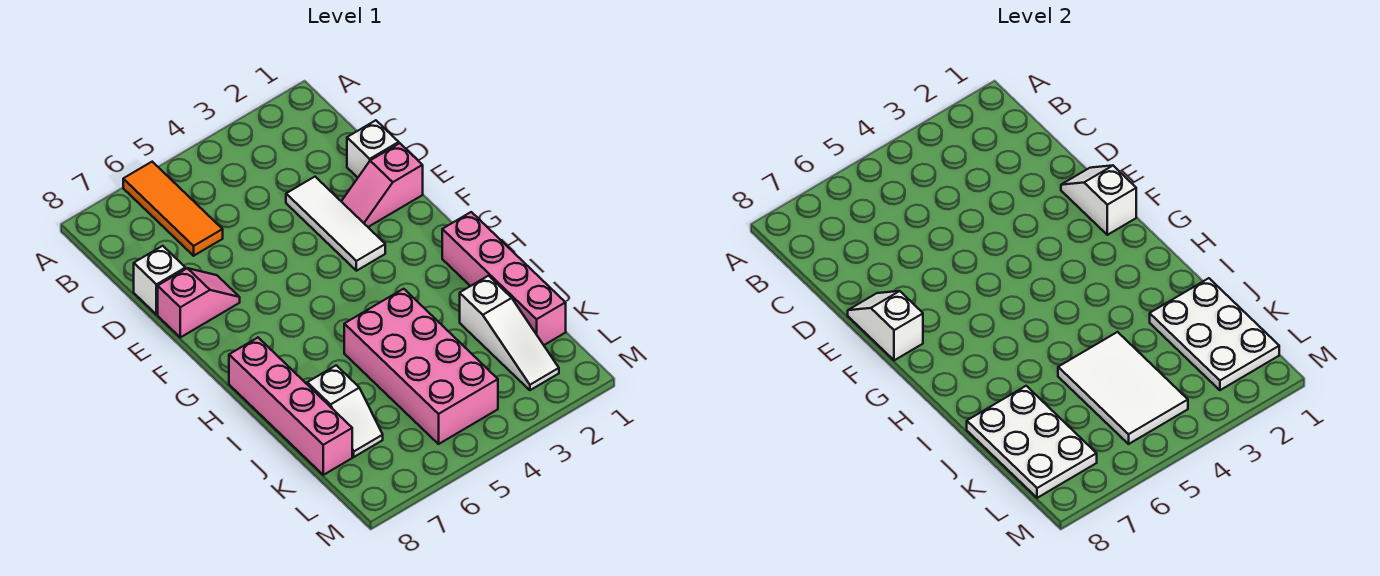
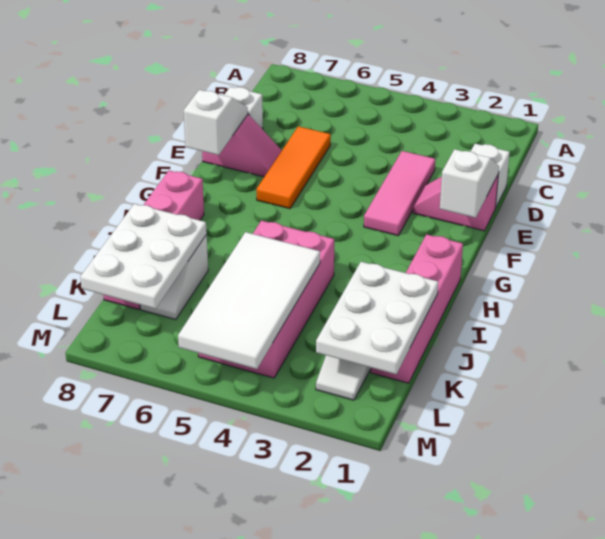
orange 1x3 tile [123,162,223,256] -> orange 1x3 tile moved to [256,126,331,209]
white 1x3 tile [286,177,385,271] -> pink 1x3 tile [364,151,435,236]
white 2x3 tile [1058,332,1188,444] -> white 2x4 tile [178,232,320,369]

